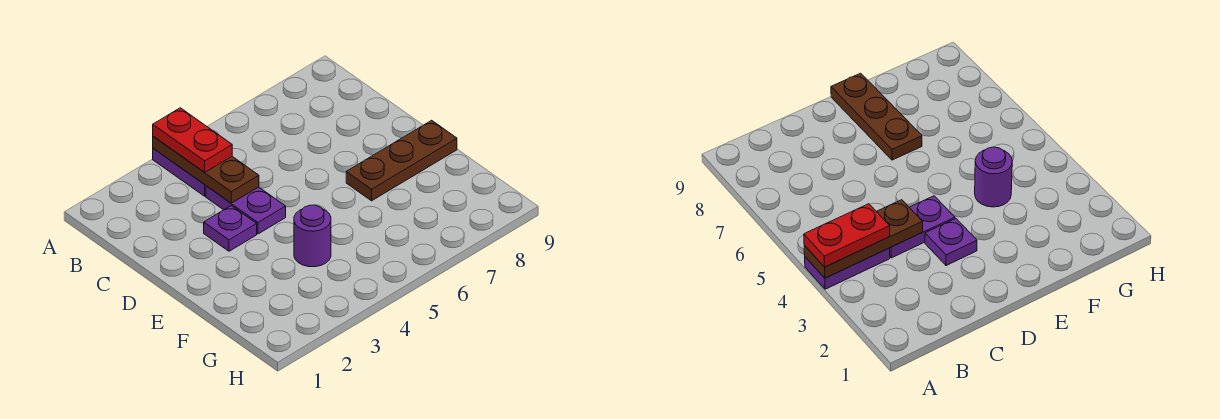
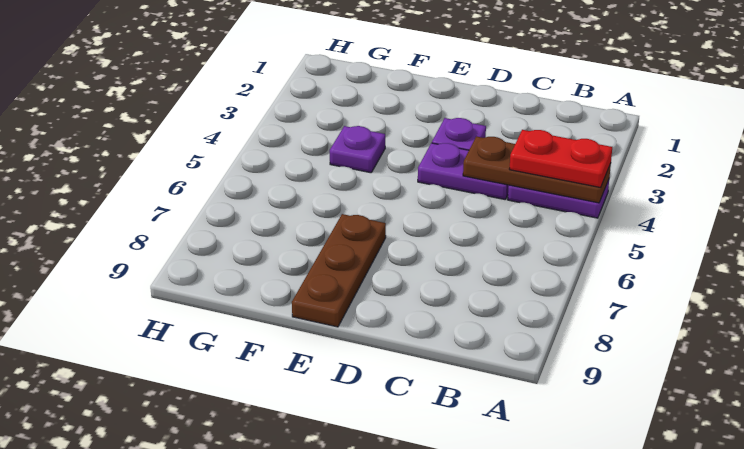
purple 1x1 round brick [294,205,331,267] -> purple 1x1 plate [330,126,385,173]

